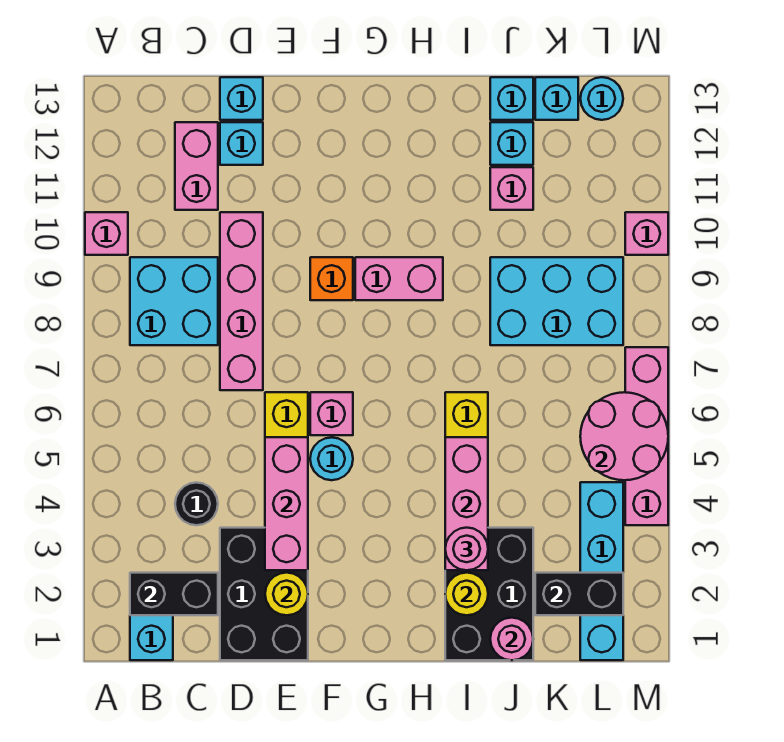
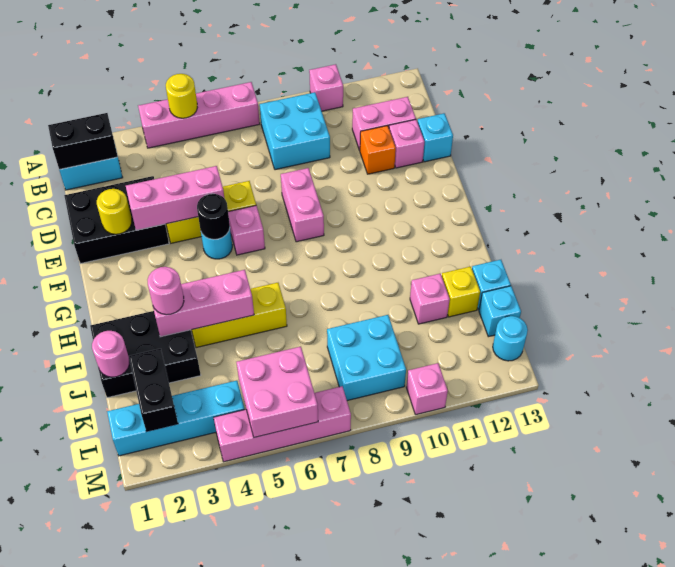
black 1x2 brick [130,573,218,615] -> black 1x2 brick turned to [48,113,118,170]
black 1x1 round brick [175,483,218,525] -> black 1x1 round brick moved to [197,194,230,239]
pink 1x4 brick [220,212,263,390] -> pink 1x4 brick moved to [138,82,260,148]
cyan 1x1 brick [220,122,263,165] -> pink 1x1 brick [389,120,425,168]
orange 1x1 brick [310,257,353,300] -> orange 1x1 brick moved to [360,126,396,174]
pink 1x2 brick [355,257,443,300] -> pink 1x2 brick moved to [281,168,324,242]
yellow 1x1 round brick [445,573,488,615] -> yellow 1x1 round brick moved to [166,74,197,118]
cyan 2x3 brick [490,257,623,345] -> cyan 2x2 brick [327,315,406,401]
cyan 1x1 brick [490,122,533,165] -> yellow 1x1 brick [442,267,480,317]
pink 2x2 round brick [580,392,668,480] -> pink 2x2 brick [236,347,318,438]

